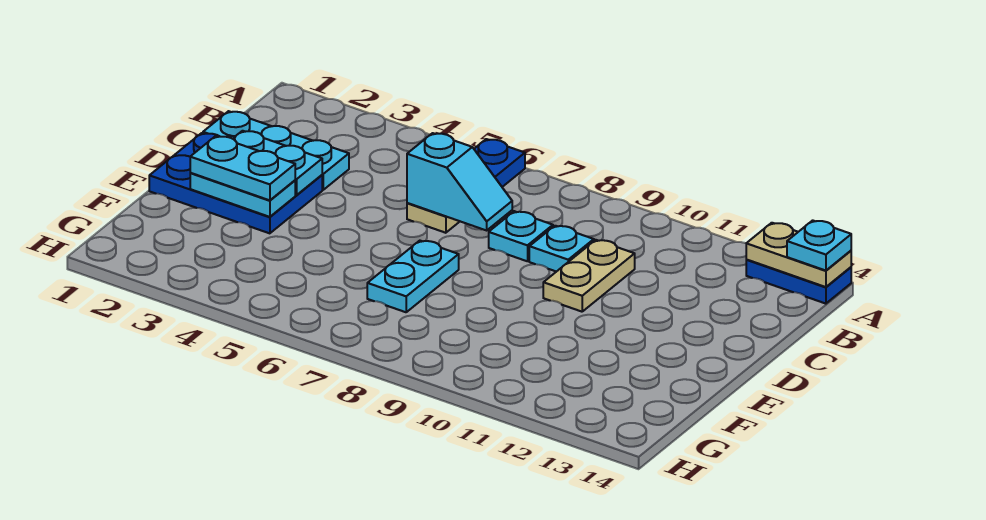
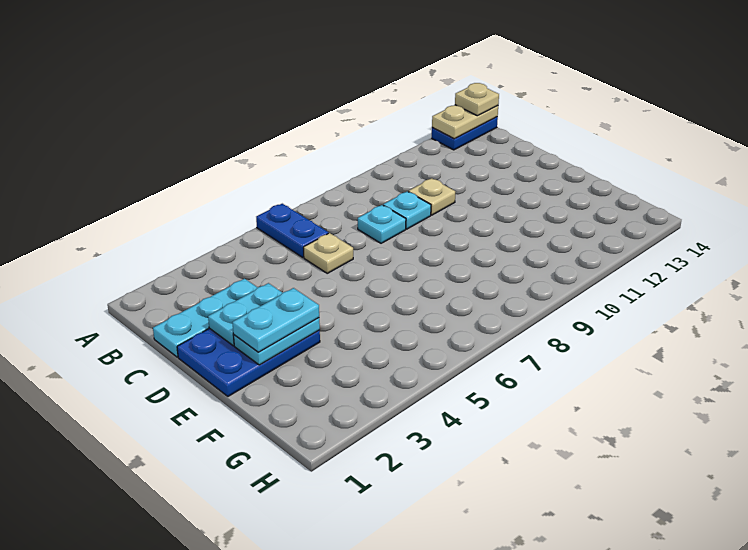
cyan 1x1 plate [787,220,851,271] -> tan 1x1 plate [455,83,499,116]
cyan 1x2 slope [407,133,512,230] -> none
tan 1x2 plate [543,240,635,312] -> tan 1x1 plate [408,178,455,215]
cyan 1x2 plate [367,241,459,312] -> none

